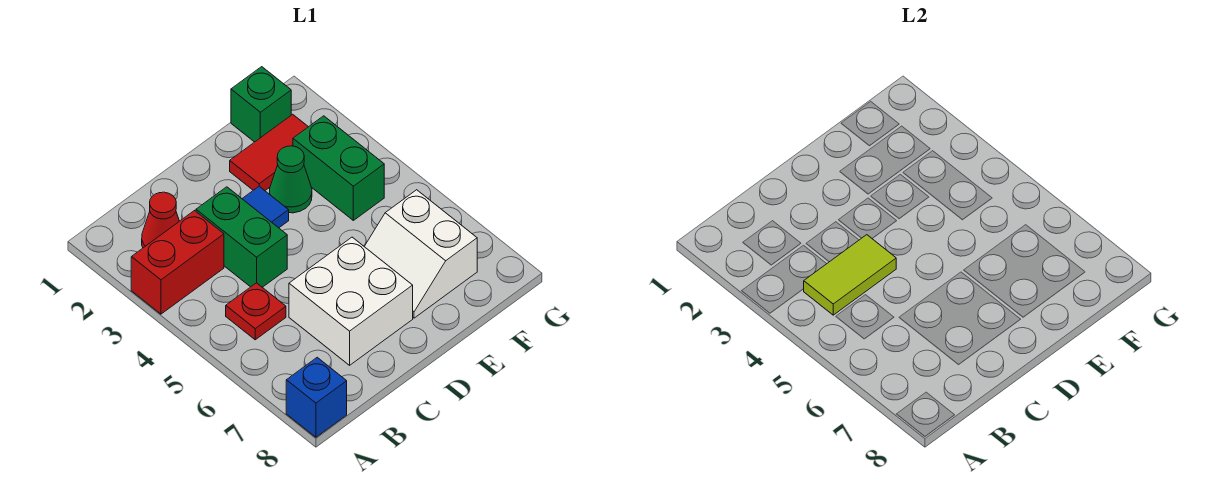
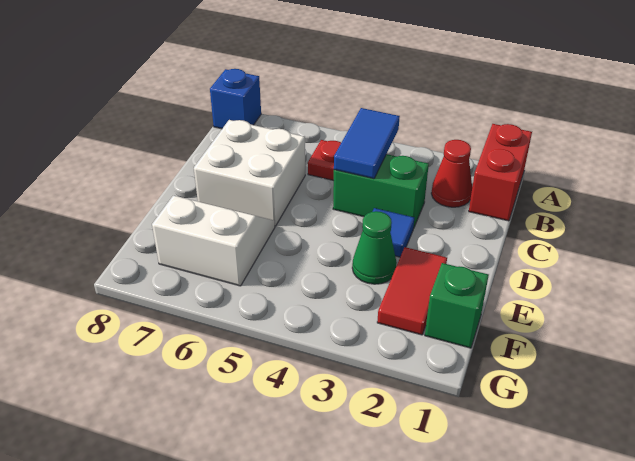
red 1x2 brick [131,211,224,314] -> red 1x2 brick moved to [469,124,532,221]
lime 1x2 tile [804,235,896,315] -> blue 1x2 tile [334,108,400,179]
green 1x2 brick [293,116,384,220] -> none

